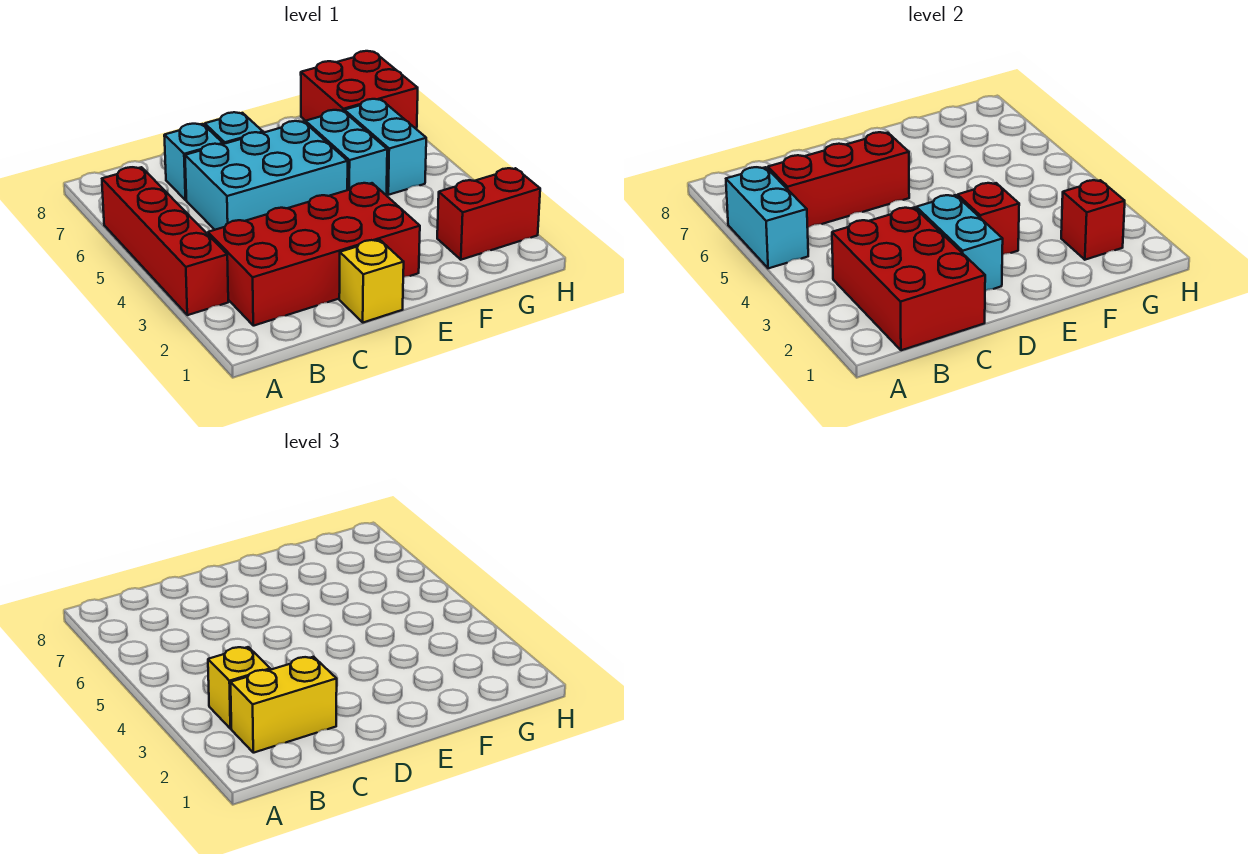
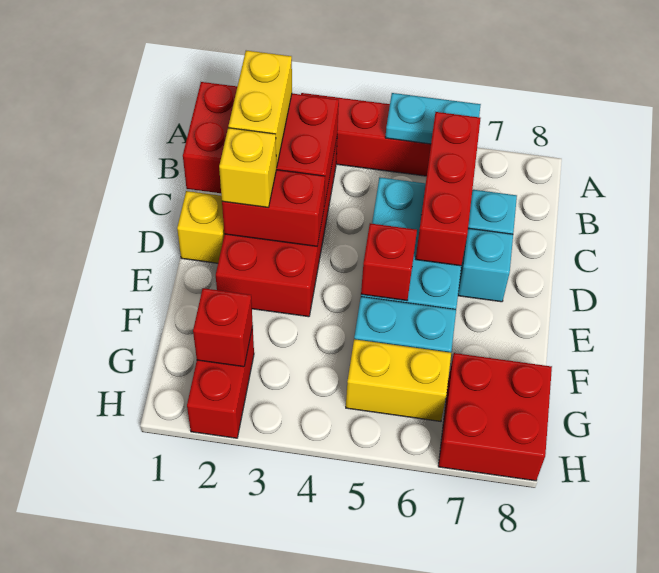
cyan 1x2 brick [726,167,808,268] -> cyan 1x2 plate [385,93,481,144]
yellow 1x1 brick [208,647,270,729] -> yellow 1x1 brick moved to [219,128,277,207]
cyan 1x2 brick [916,195,1003,291] -> red 1x2 brick [222,170,325,246]
red 1x1 brick [958,183,1019,255] -> red 1x1 brick moved to [361,223,417,301]
cyan 1x2 brick [344,99,426,195] -> yellow 1x2 brick [346,339,451,421]

